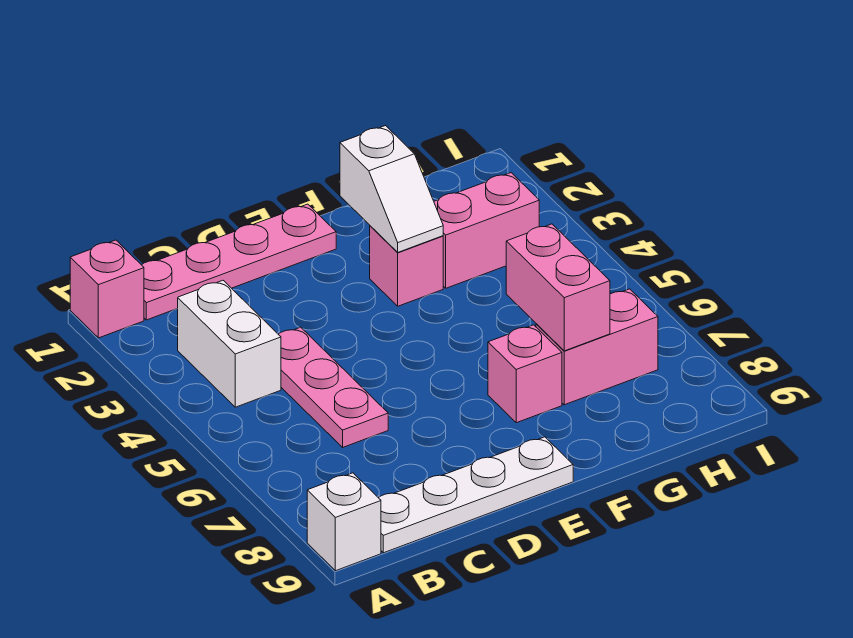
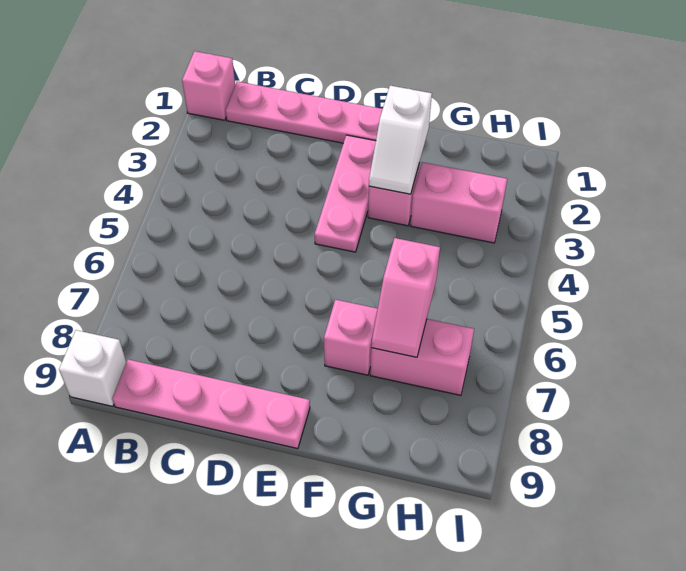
white 1x2 brick [177,280,281,407] -> none
white 1x4 plate [379,437,573,553] -> pink 1x4 plate [112,359,310,449]
pink 1x3 plate [278,327,388,447] -> pink 1x3 plate moved to [315,135,376,252]
pink 1x2 brick [506,224,610,351] -> pink 1x2 slope [371,238,440,357]

